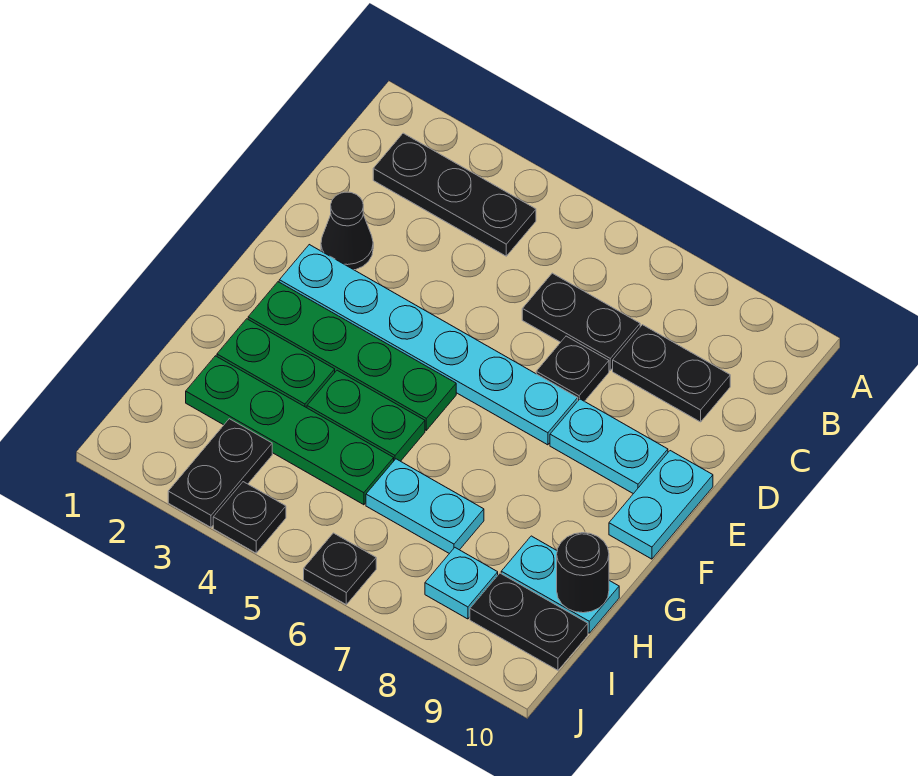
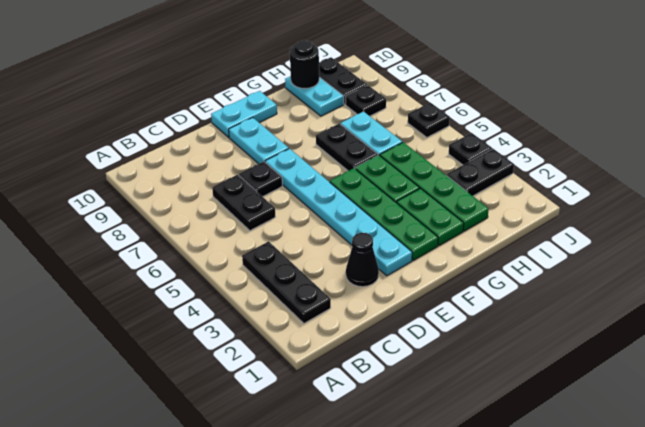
black 1x2 plate [613,325,730,422] -> black 1x2 plate moved to [316,124,378,171]
cyan 1x1 plate [425,548,498,619] -> black 1x1 plate [346,85,386,116]

